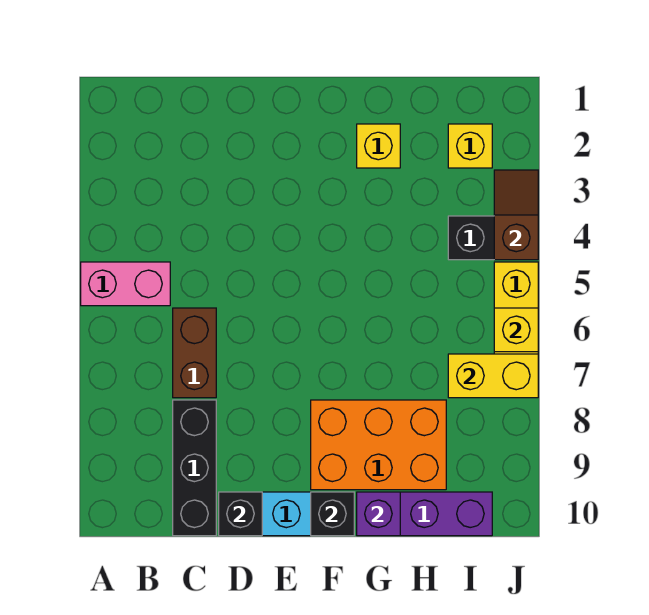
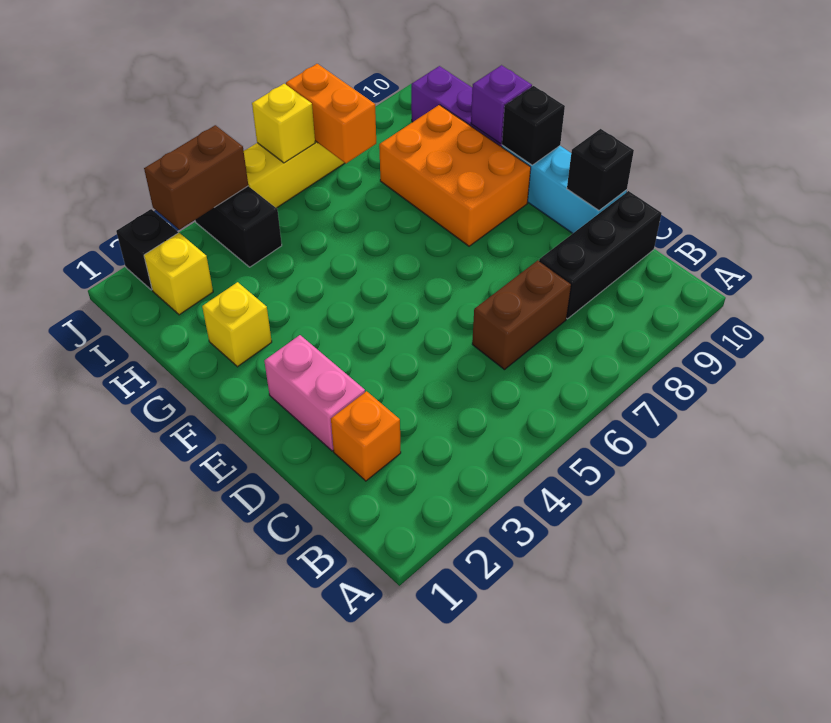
pink 1x2 brick [81,262,170,306] -> pink 1x2 brick moved to [264,335,365,451]
none -> orange 1x1 brick [331,391,401,481]
yellow 1x2 brick [448,354,538,398] -> orange 1x2 brick [286,64,376,163]
none -> black 1x1 brick [116,209,178,290]
brown 1x2 slope [494,170,538,260] -> brown 1x2 brick [144,125,248,230]

